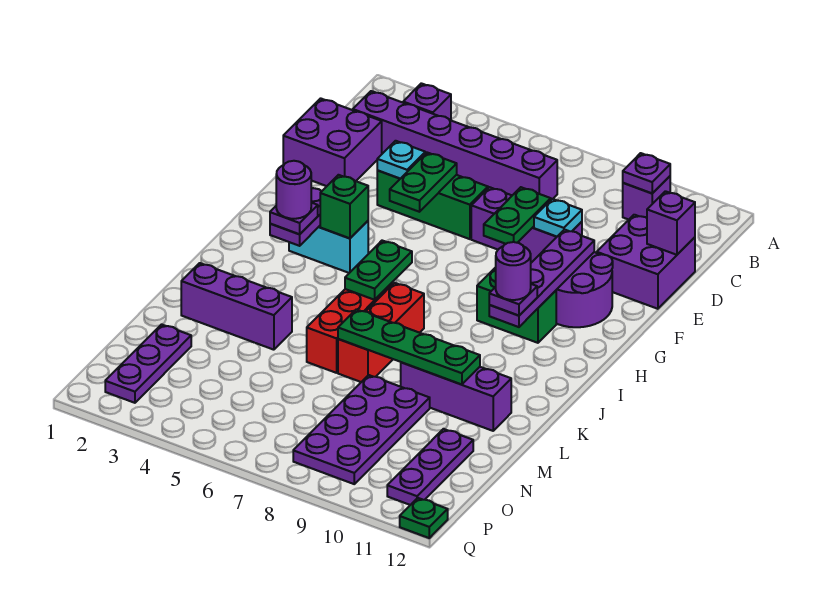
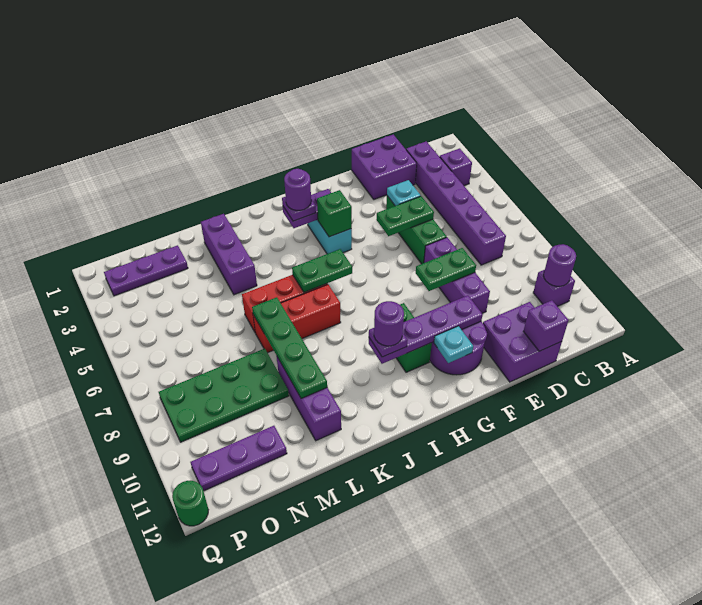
purple 1x1 plate [623,153,670,193] -> purple 1x1 round brick [544,244,576,286]
cyan 1x1 plate [534,199,582,236] -> cyan 1x1 plate moved to [434,326,473,363]
purple 2x4 plate [293,375,430,484] -> green 2x4 plate [159,349,289,442]
green 1x1 plate [400,498,448,538] -> green 1x1 round brick [172,481,208,526]

